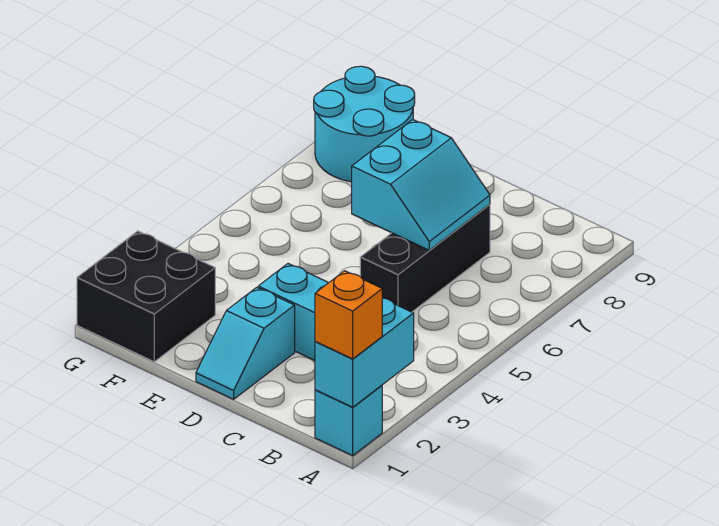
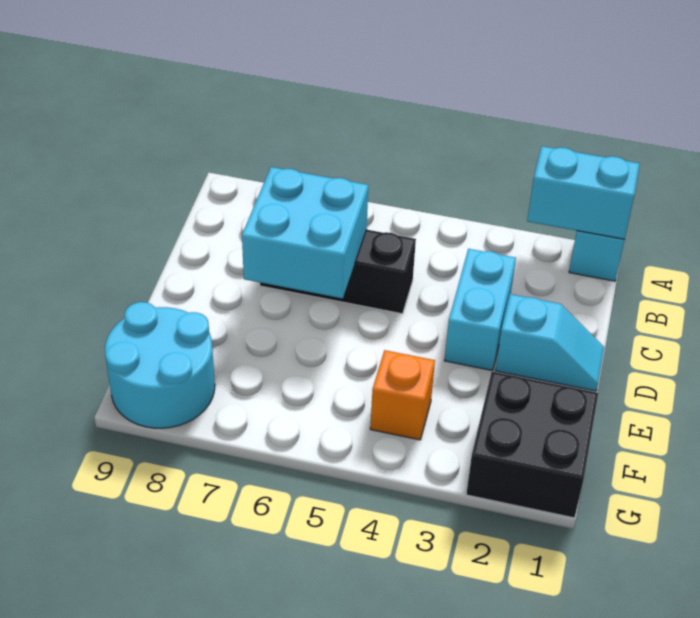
orange 1x1 brick [315,271,382,359] -> orange 1x1 brick moved to [370,350,435,440]
cyan 2x2 slope [352,120,490,250] -> cyan 2x2 brick [242,167,368,298]

